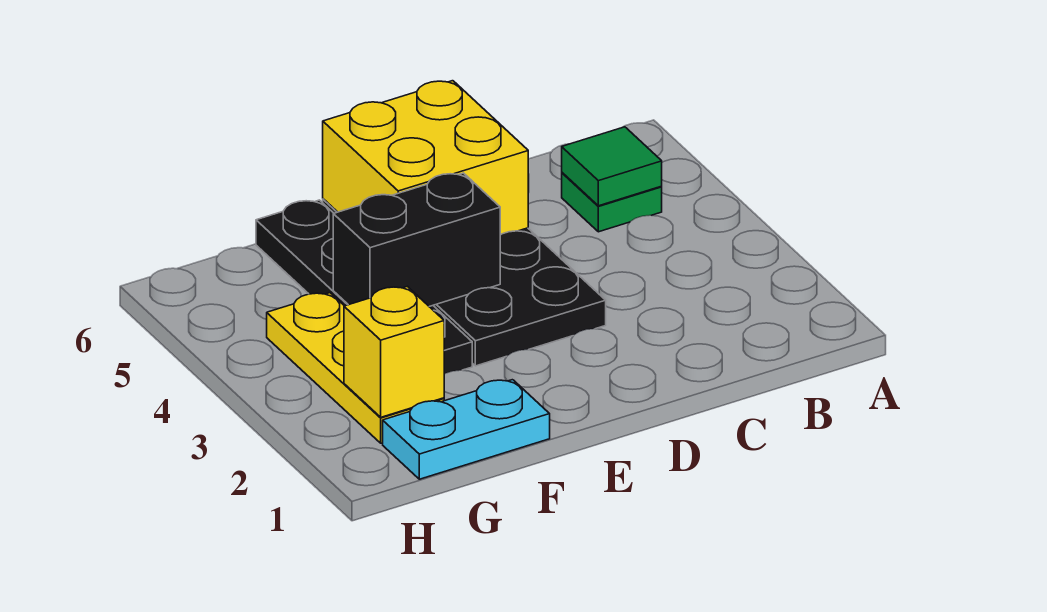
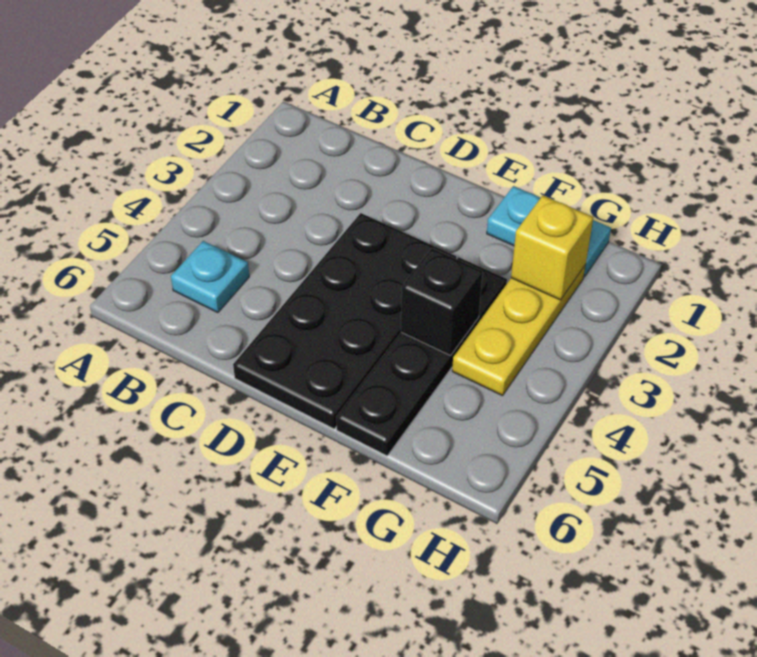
green 1x1 plate [562,173,662,232] -> cyan 1x1 plate [171,241,249,313]
green 1x1 tile [562,127,662,206] -> none
yellow 2x2 brick [323,81,528,235] -> none
black 1x2 brick [333,173,500,306] -> black 1x1 brick [401,248,483,356]

